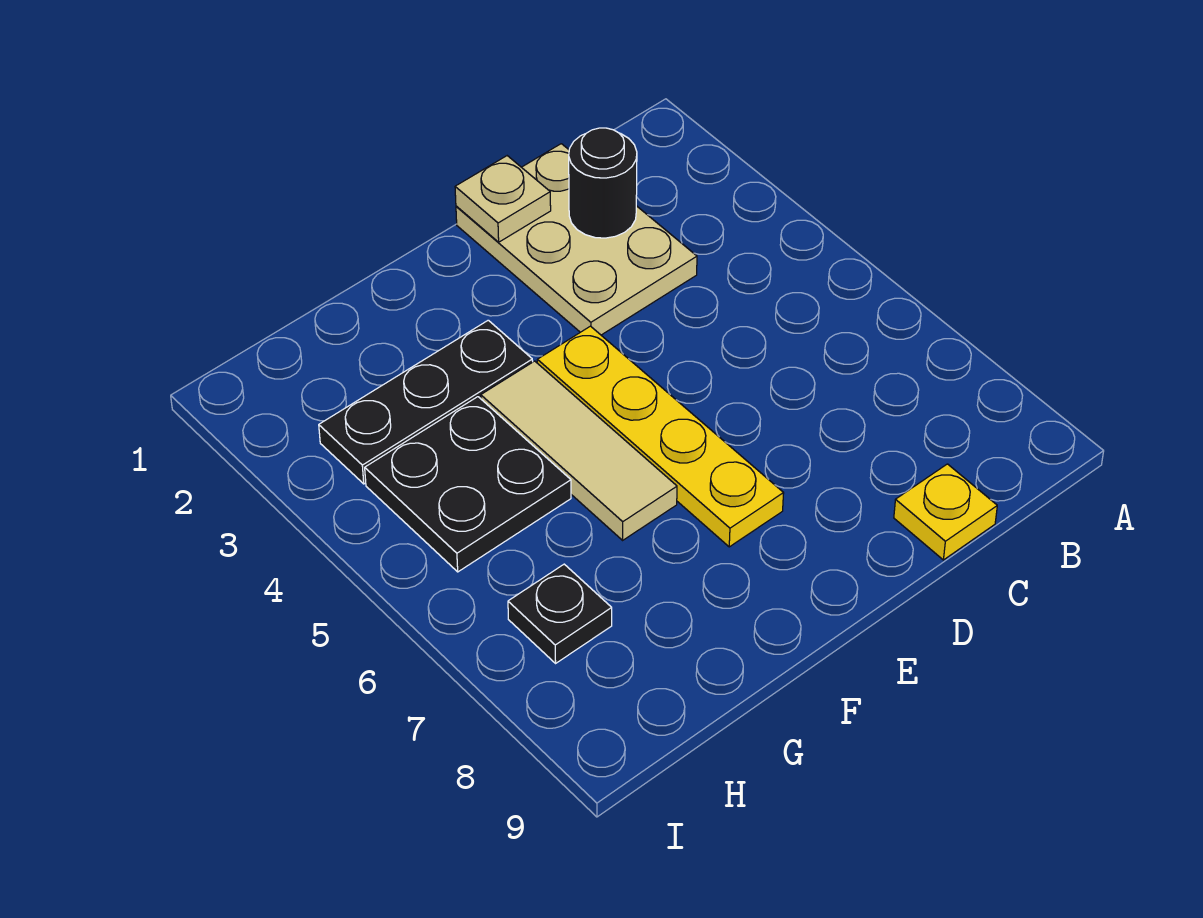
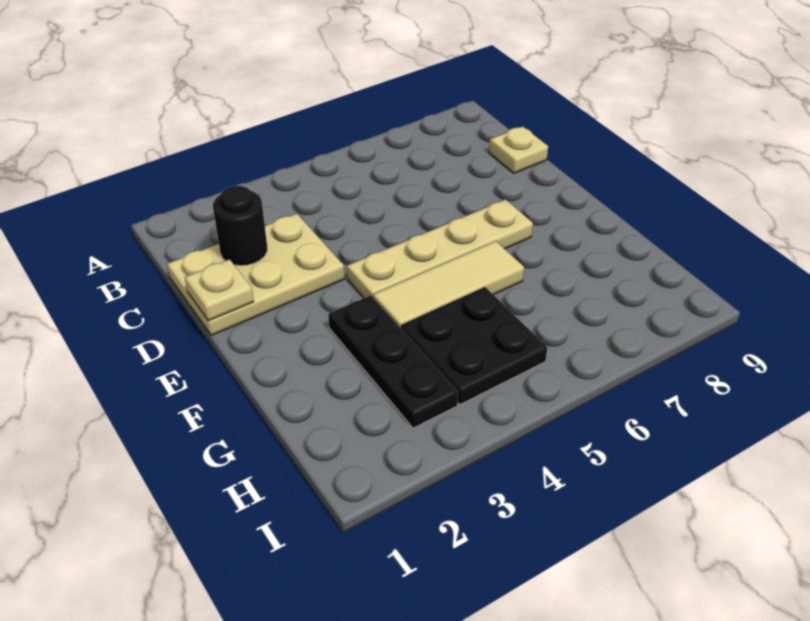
yellow 1x1 plate [894,464,997,560] -> tan 1x1 plate [489,126,548,173]
yellow 1x4 plate [537,326,784,547] -> tan 1x4 plate [347,199,533,298]
black 1x1 plate [508,564,612,663] -> none

